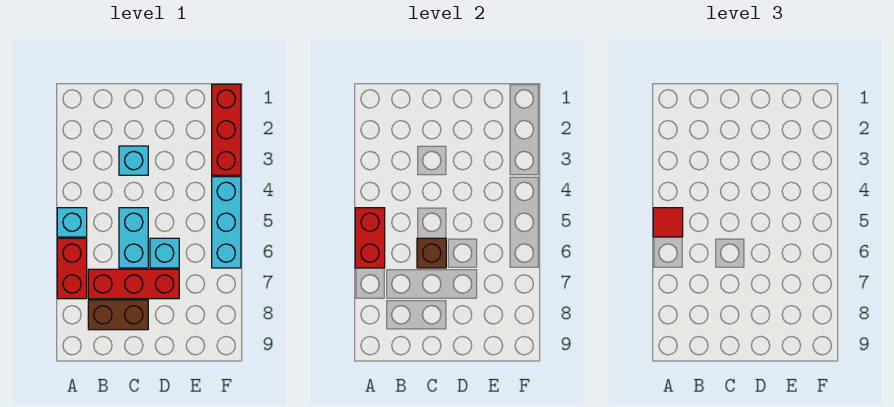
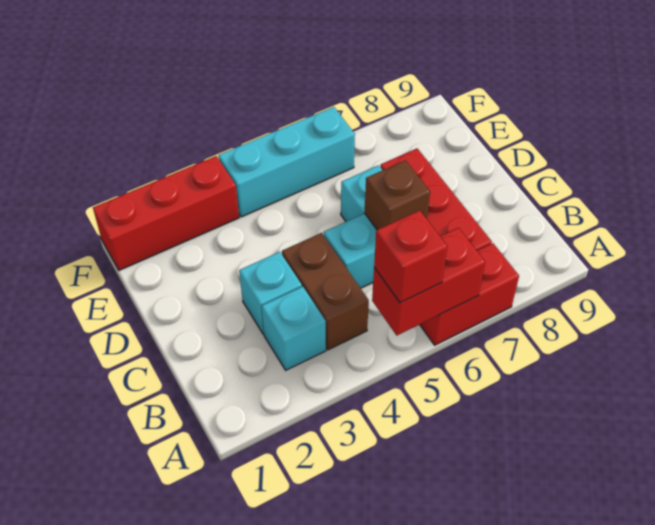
cyan 1x1 brick [57,208,87,237] -> cyan 1x1 brick moved to [262,287,326,370]
red 1x1 tile [653,208,683,237] -> red 1x1 brick [374,210,448,303]
brown 1x2 brick [88,300,148,330] -> brown 1x2 brick moved to [282,233,369,350]

